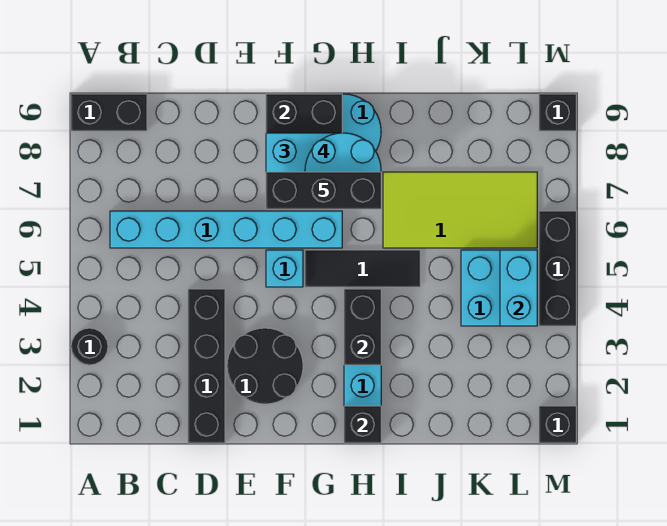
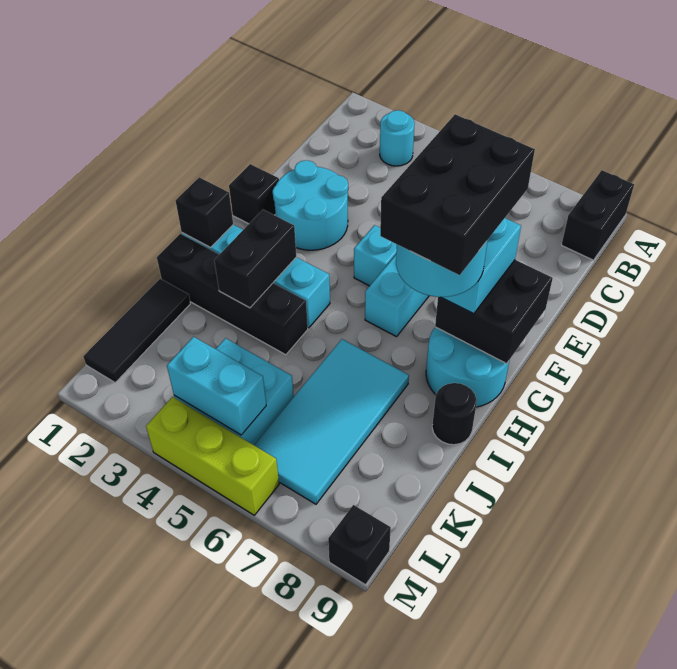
black 1x1 round brick [71,328,108,365] -> black 1x1 round brick moved to [432,383,477,445]
none -> cyan 1x1 round brick [380,110,415,166]
black 1x4 brick [188,289,225,443] -> black 1x4 brick moved to [157,234,308,355]
black 2x2 round brick [227,328,303,404] -> cyan 2x2 round brick [273,160,348,250]
black 1x3 brick [266,172,381,209] -> black 2x3 brick [380,114,535,275]
black 1x3 tile [305,250,420,287] -> black 1x3 tile moved to [83,279,190,383]
black 1x2 brick [344,289,381,365] -> black 1x2 brick turned to [214,210,296,308]
lime 2x4 tile [383,172,537,248] -> cyan 2x4 tile [254,339,409,504]
black 1x1 brick [539,406,576,443] -> black 1x1 brick moved to [229,164,279,224]
black 1x3 brick [539,211,576,326] -> lime 1x3 brick [146,397,279,515]

